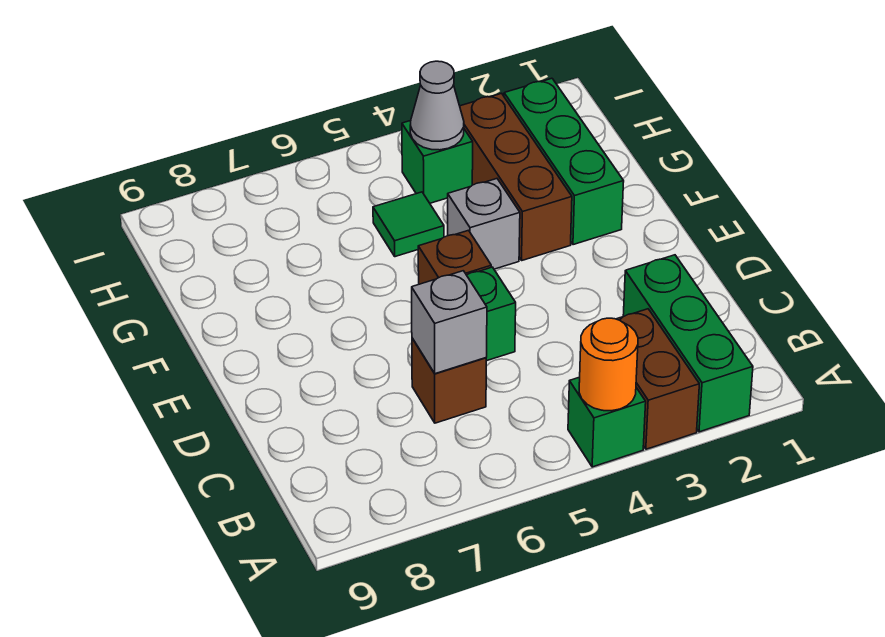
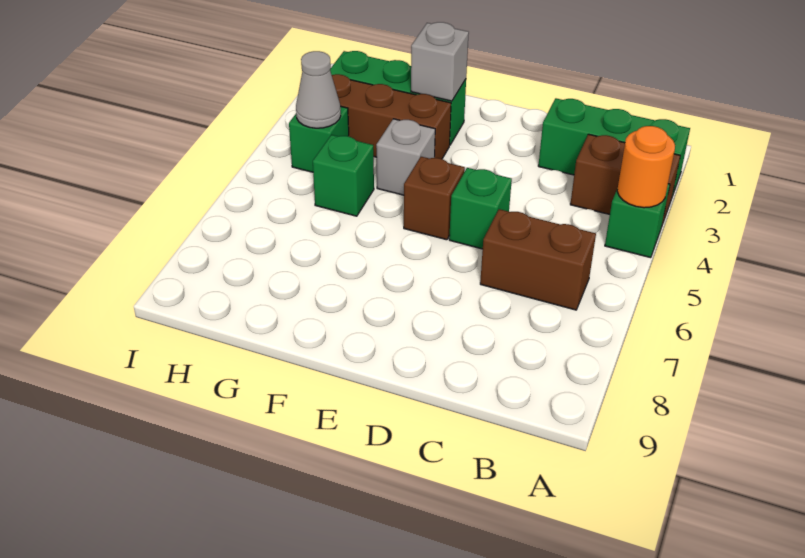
brown 1x1 brick [412,338,486,423] -> brown 1x2 brick [480,209,596,310]
grey 1x1 brick [412,271,487,374] -> grey 1x1 brick moved to [411,22,469,101]
green 1x1 tile [373,192,444,257] -> green 1x1 brick [313,135,374,216]

